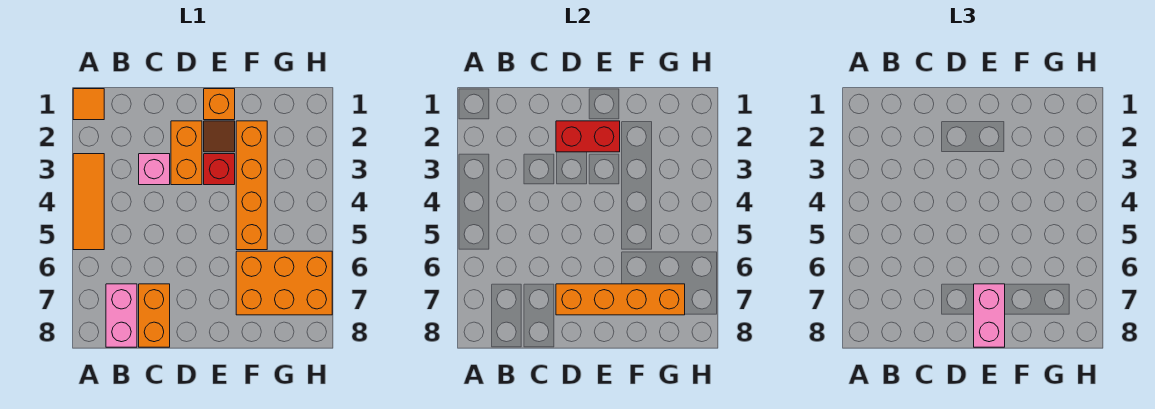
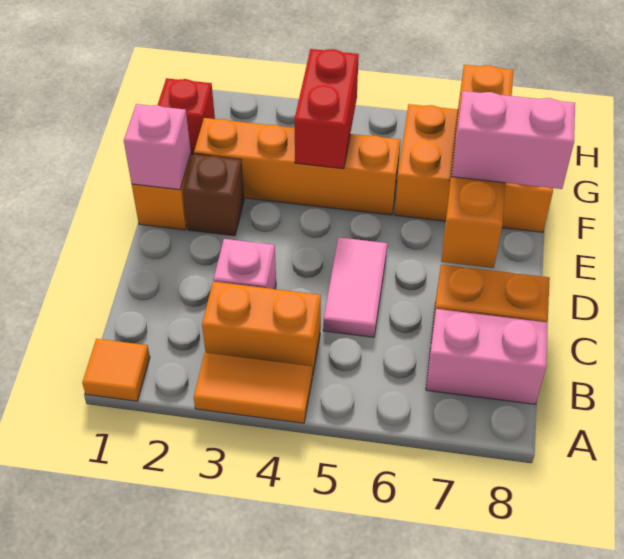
orange 1x3 tile [73,154,104,250] -> orange 1x2 tile [194,353,312,423]
none -> pink 1x2 tile [323,237,387,337]
orange 1x2 brick [171,121,202,185] -> orange 1x2 brick moved to [202,282,321,375]
red 1x2 brick [556,121,620,152] -> red 1x2 brick moved to [294,49,359,169]
none -> pink 1x1 brick [124,104,191,190]
brown 1x1 tile [204,121,235,152] -> brown 1x1 brick [183,154,244,236]
red 1x1 brick [204,154,235,185] -> red 1x1 brick moved to [158,78,215,155]
orange 2x3 brick [236,251,332,315] -> orange 2x3 brick turned to [395,104,553,232]

